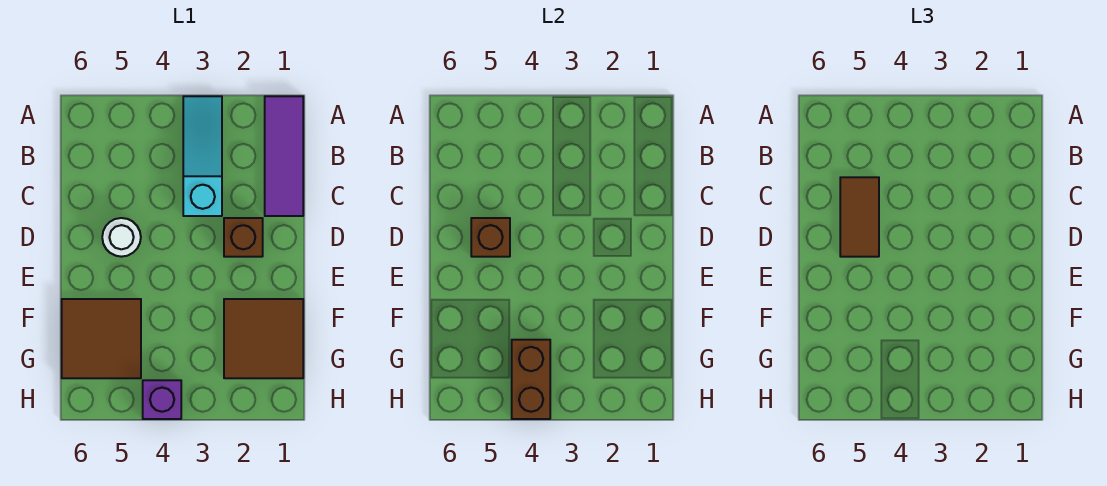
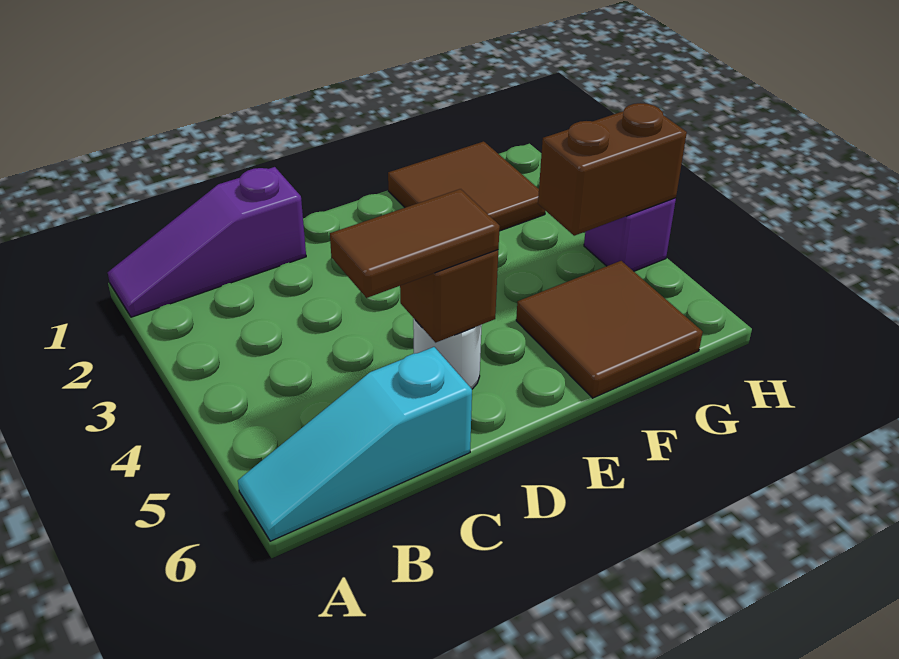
purple 1x3 tile [265,96,303,216] -> purple 1x3 slope [108,167,306,317]
cyan 1x3 slope [183,96,222,216] -> cyan 1x3 slope moved to [238,347,472,541]
brown 1x1 brick [224,218,263,257] -> none

